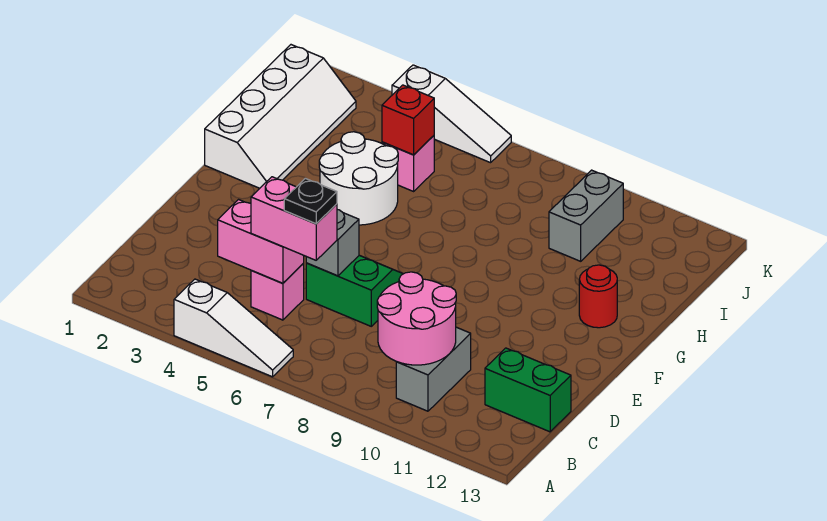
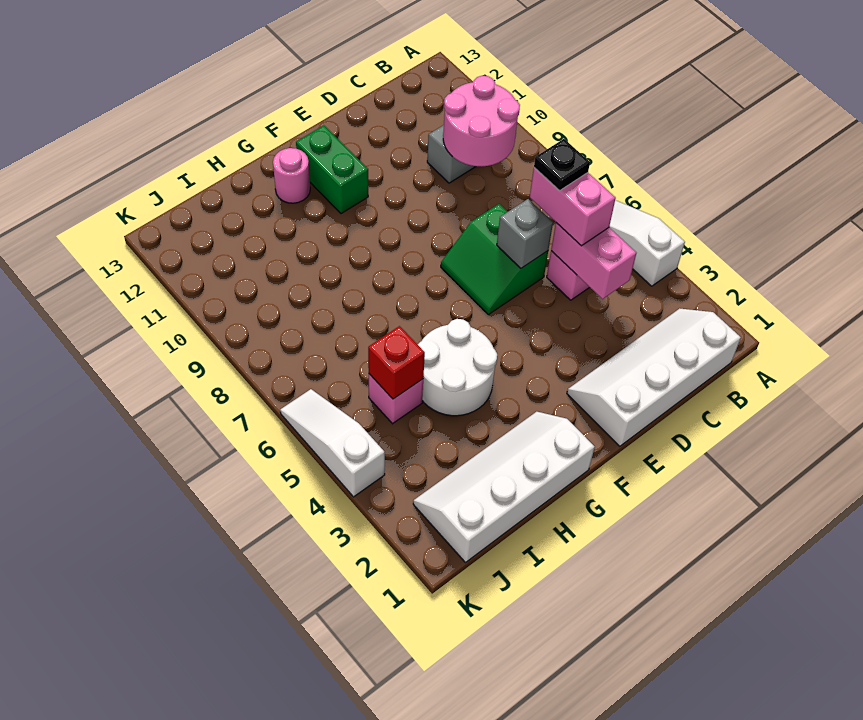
none -> white 2x4 slope [567,308,741,446]
green 1x2 brick [485,348,571,432] -> green 1x2 brick moved to [296,126,368,214]
red 1x1 round brick [579,265,617,328] -> pink 1x1 round brick [273,148,310,203]
grey 1x2 brick [549,170,623,261] -> none

